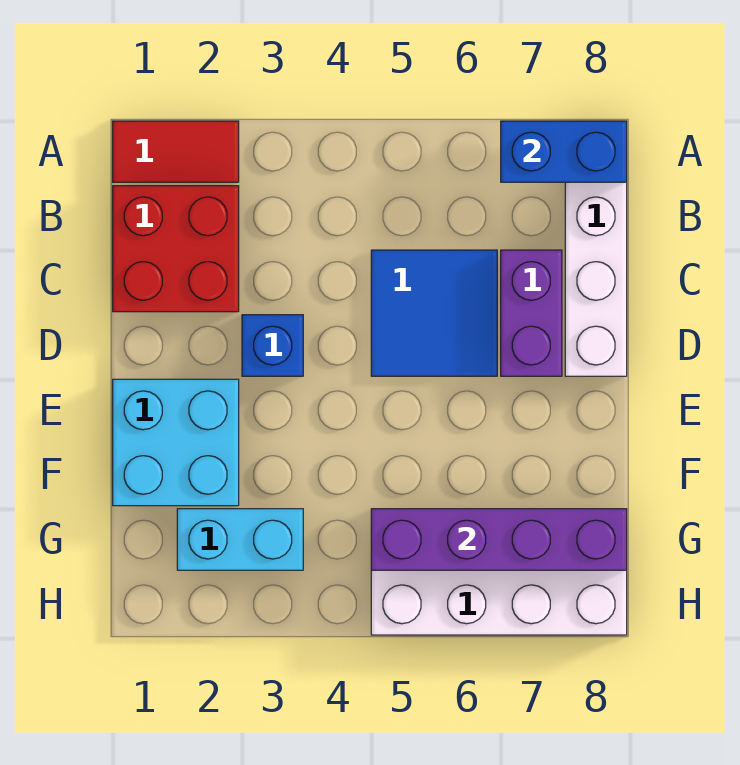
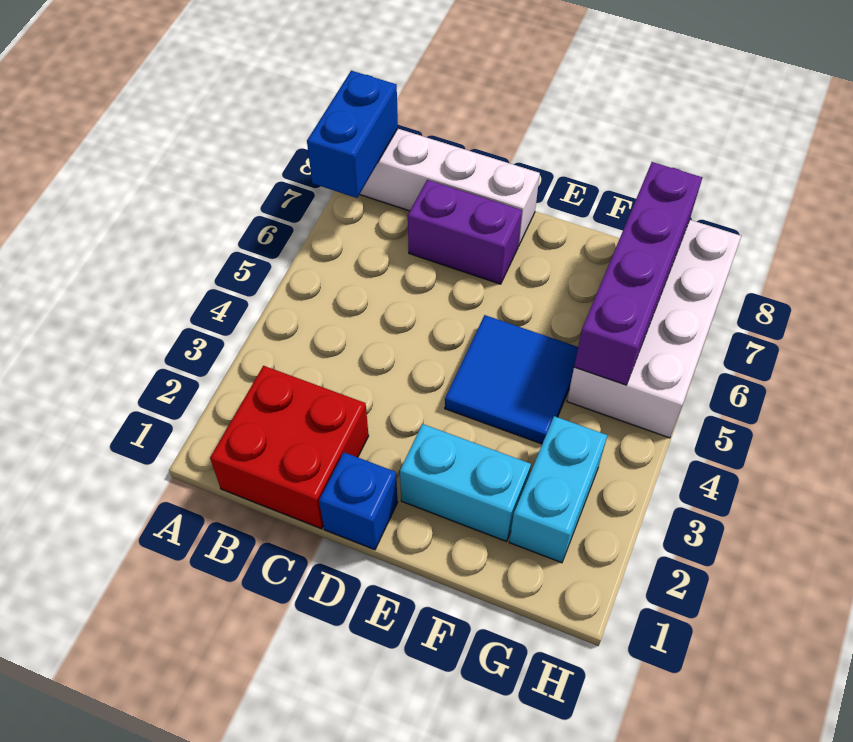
red 1x2 tile [113,121,239,182] -> none
blue 2x2 tile [371,250,497,376] -> blue 2x2 tile moved to [445,315,578,444]
blue 1x1 brick [242,315,303,376] -> blue 1x1 brick moved to [319,452,398,550]
cyan 2x2 brick [113,379,239,506] -> cyan 1x2 brick [400,424,531,541]

